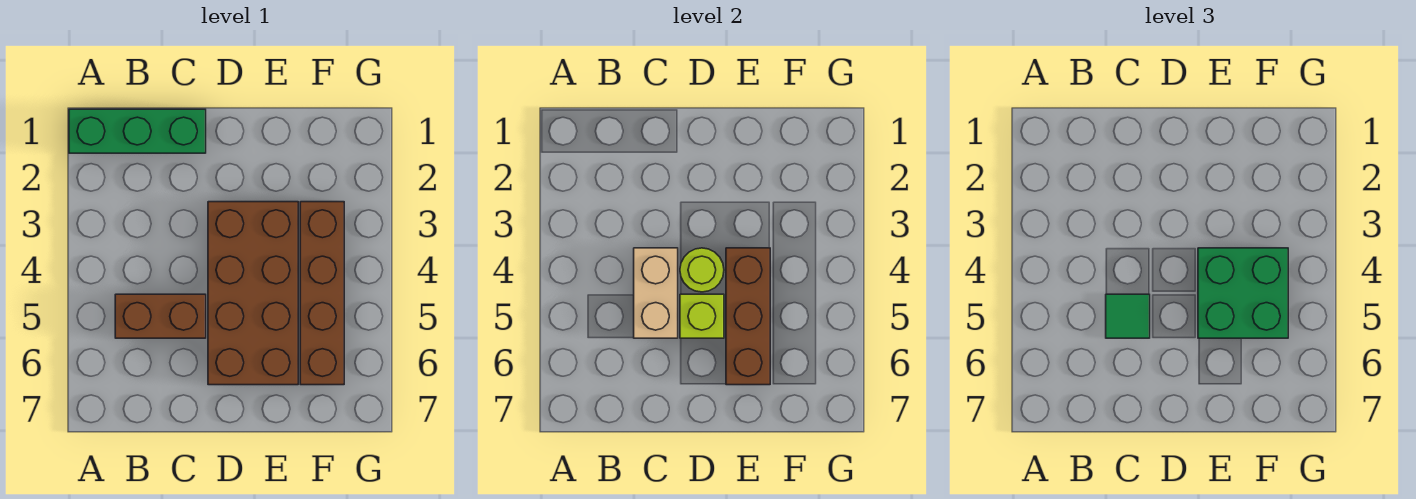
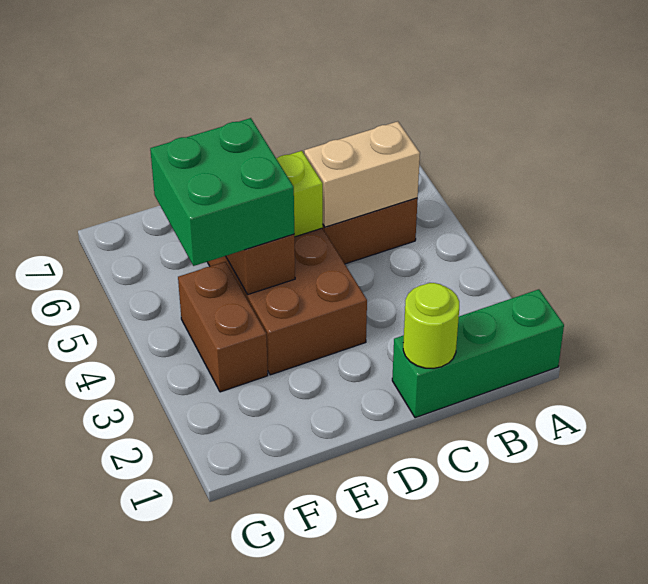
tan 1x2 brick [634,248,678,338] -> tan 1x2 brick turned to [304,121,420,227]
green 1x1 tile [1106,294,1150,338] -> none
lime 1x1 round brick [680,248,724,292] -> lime 1x1 round brick moved to [403,283,459,369]
brown 1x4 brick [300,202,344,385] -> brown 1x2 brick [178,262,268,392]

